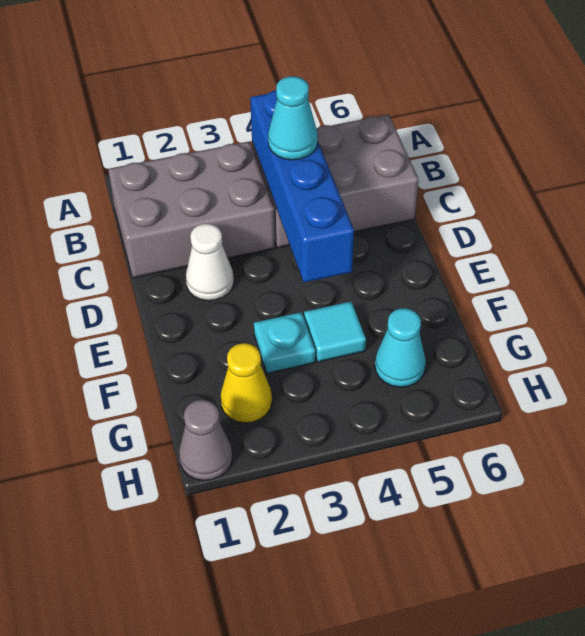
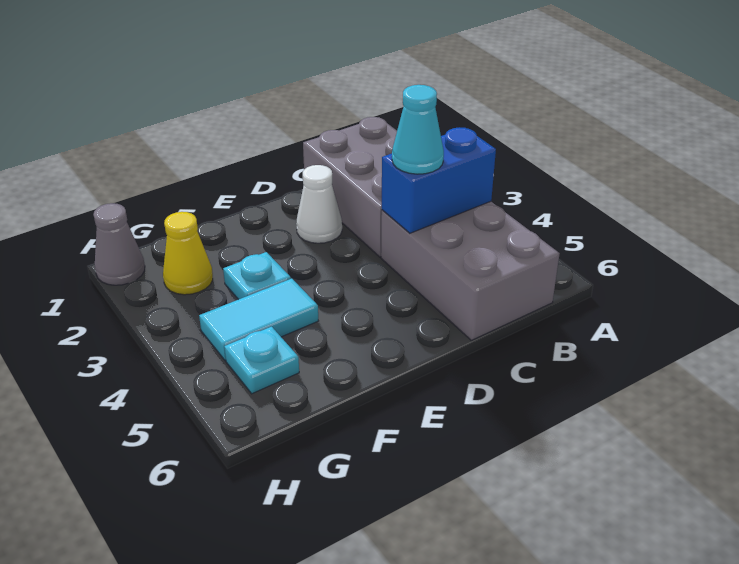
blue 1x4 brick [250,90,354,283] -> blue 1x2 brick [382,127,496,233]
cyan 1x1 tile [304,302,366,362] -> cyan 1x2 tile [199,279,318,360]
cyan 1x1 cone [375,308,426,387] -> cyan 1x1 plate [224,327,299,394]

